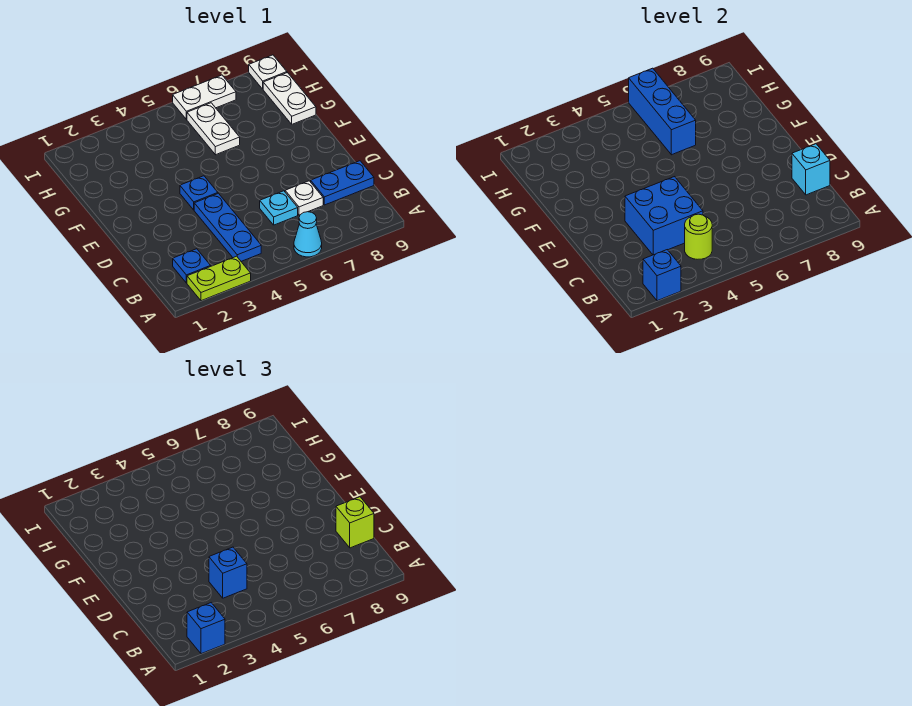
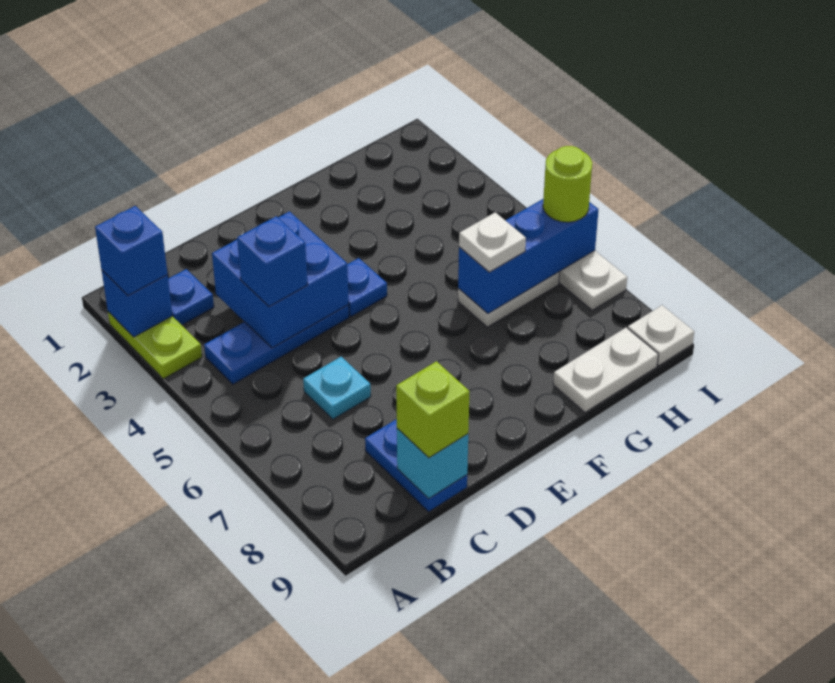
cyan 1x1 cone [294,212,322,257] -> none
lime 1x1 round brick [685,214,712,259] -> lime 1x1 round brick moved to [543,146,592,222]
white 1x1 plate [285,181,323,215] -> white 1x1 plate moved to [459,212,526,272]

